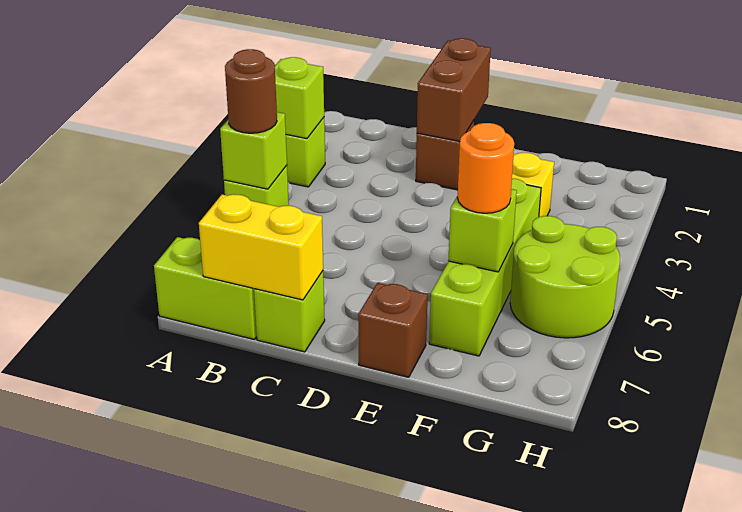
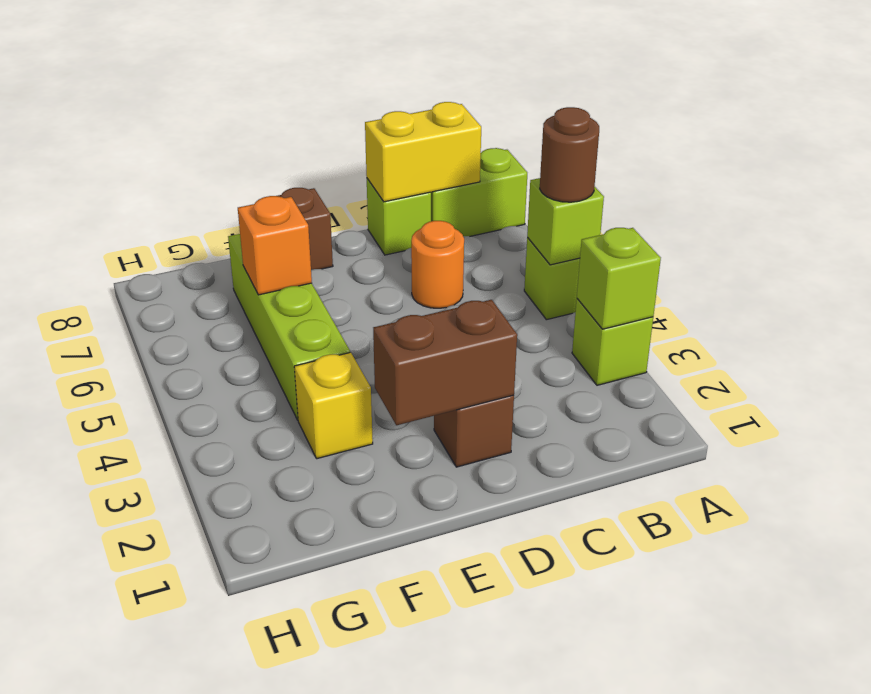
brown 1x2 brick [417,38,491,142] -> brown 1x2 brick turned to [373,300,517,425]
lime 1x1 brick [448,189,517,272] -> orange 1x1 brick [238,196,312,295]
orange 1x1 round brick [457,123,514,213] -> orange 1x1 round brick moved to [411,221,464,308]
lime 2x2 round brick [510,216,620,338] -> none

